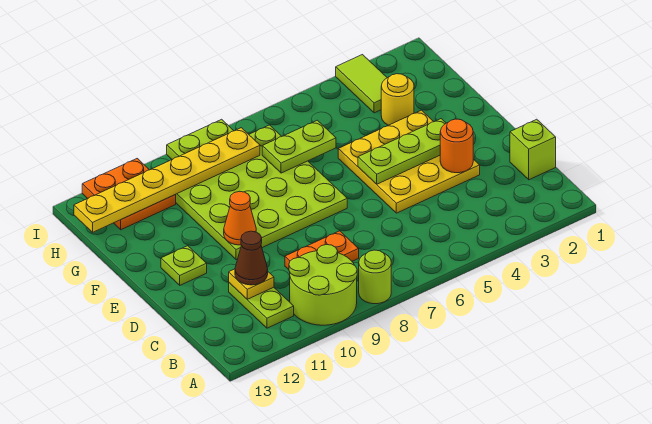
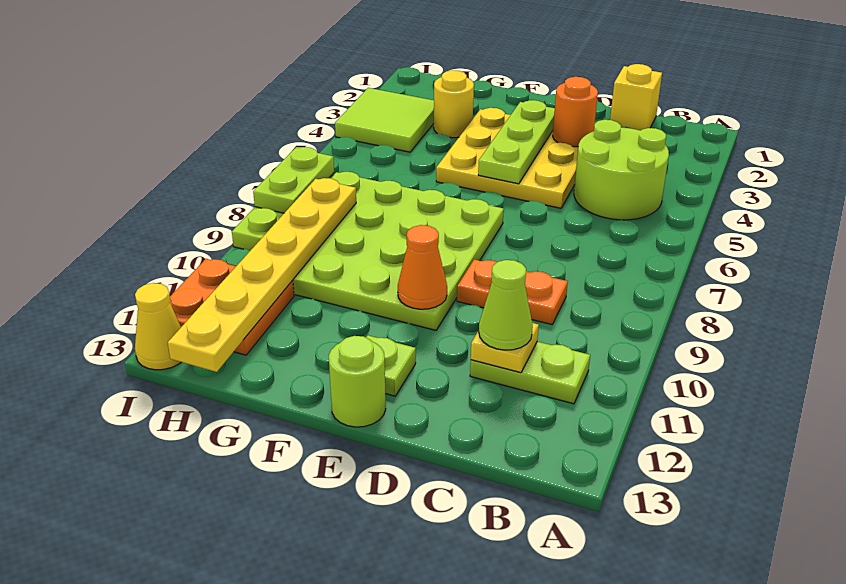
lime 1x1 round brick [359,250,391,304] -> lime 1x1 round brick moved to [329,336,386,427]
lime 2x2 round brick [289,245,357,325] -> lime 2x2 round brick moved to [574,120,669,220]
lime 1x1 brick [510,119,556,180] -> yellow 1x1 brick [610,64,662,131]
orange 1x2 plate [285,231,359,270] -> orange 1x2 plate turned to [457,259,568,325]
brown 1x1 cone [235,231,268,285] -> lime 1x1 cone [479,260,533,350]
lime 1x2 plate [262,120,336,173] -> lime 1x2 plate moved to [253,147,334,213]
lime 1x2 tile [336,55,387,113] -> lime 2x2 tile [335,88,434,152]
none -> yellow 1x1 cone [135,283,181,370]

